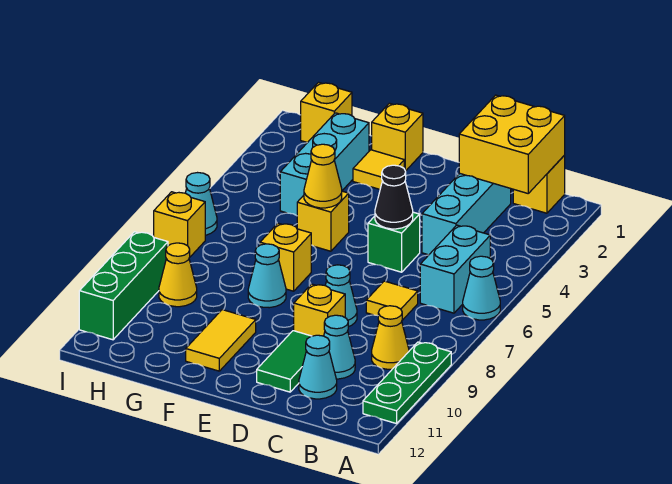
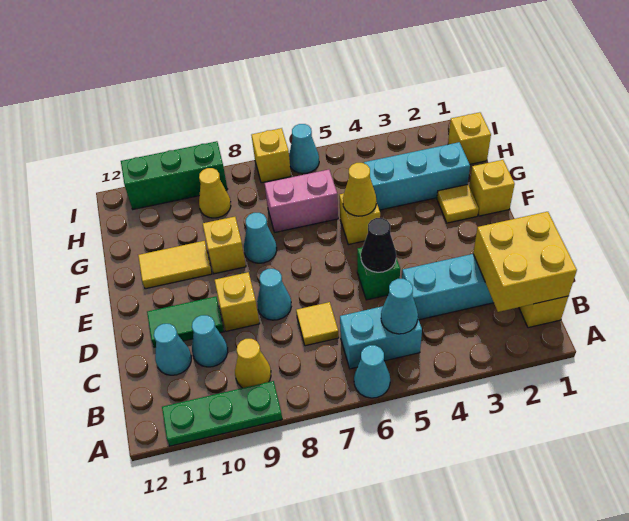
none -> cyan 1x1 cone [381,279,418,334]
yellow 1x1 brick [260,223,311,291] -> yellow 1x1 brick moved to [203,217,246,274]
none -> pink 1x2 brick [265,170,338,232]

